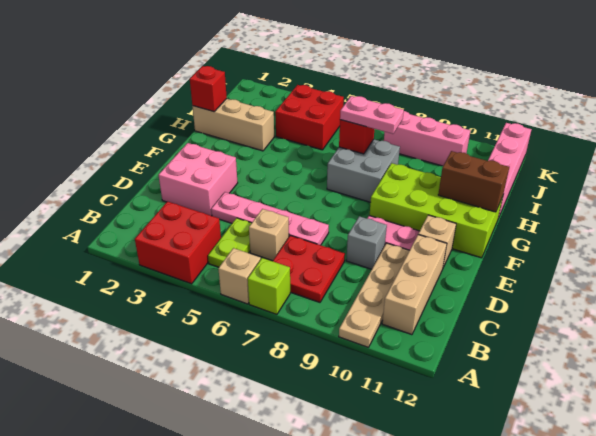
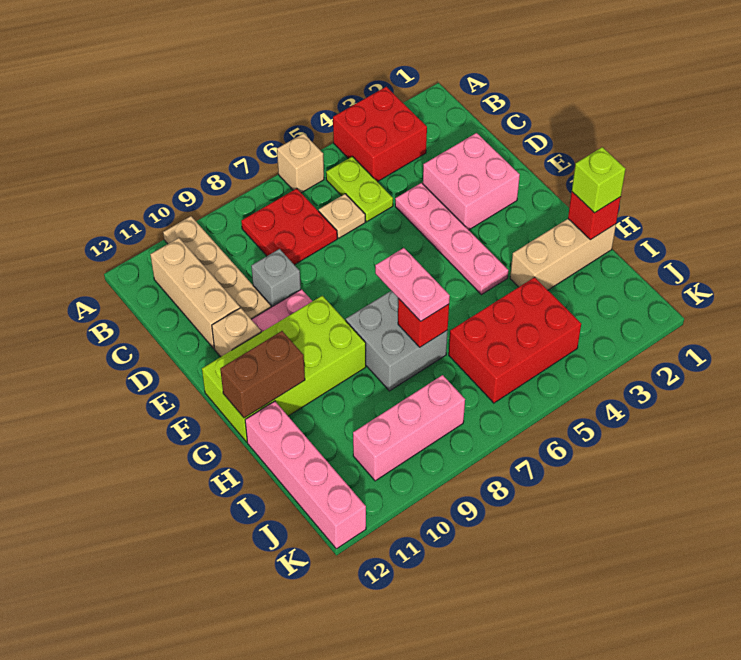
lime 1x1 brick [248,258,290,314] -> lime 1x1 brick moved to [572,147,626,213]
tan 1x1 brick [249,209,289,261] -> tan 1x1 plate [319,194,365,238]
pink 1x4 plate [211,192,329,245] -> pink 1x4 plate turned to [395,183,508,295]
pink 1x2 plate [340,96,404,134] -> pink 1x2 plate turned to [375,248,450,321]
red 2x2 brick [275,85,344,150] -> red 2x3 brick [449,277,581,403]

